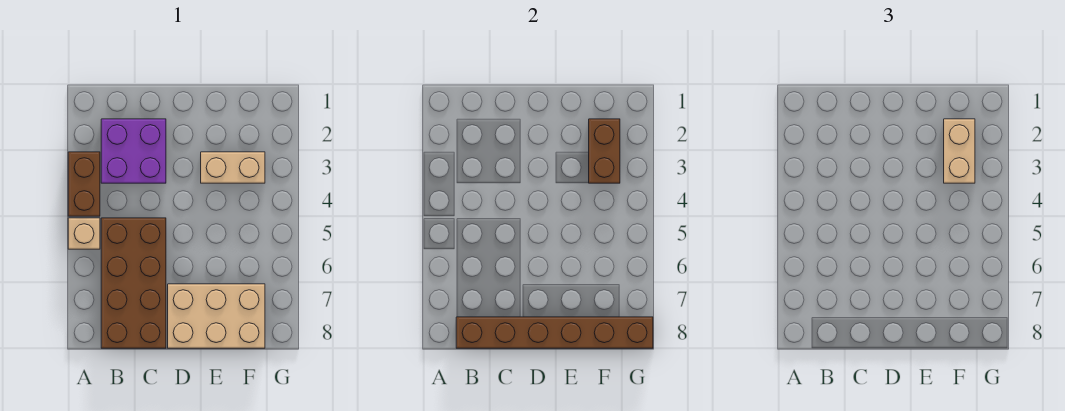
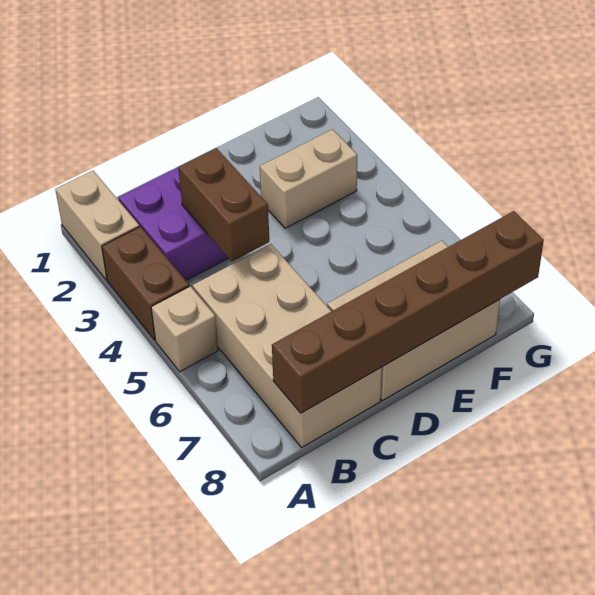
brown 2x4 brick [101,218,166,348] -> tan 2x4 brick [192,244,382,447]
brown 1x2 brick [589,119,620,183] -> brown 1x2 brick moved to [178,148,269,261]
tan 1x2 brick [944,119,975,183] -> tan 1x2 brick moved to [55,171,139,280]

